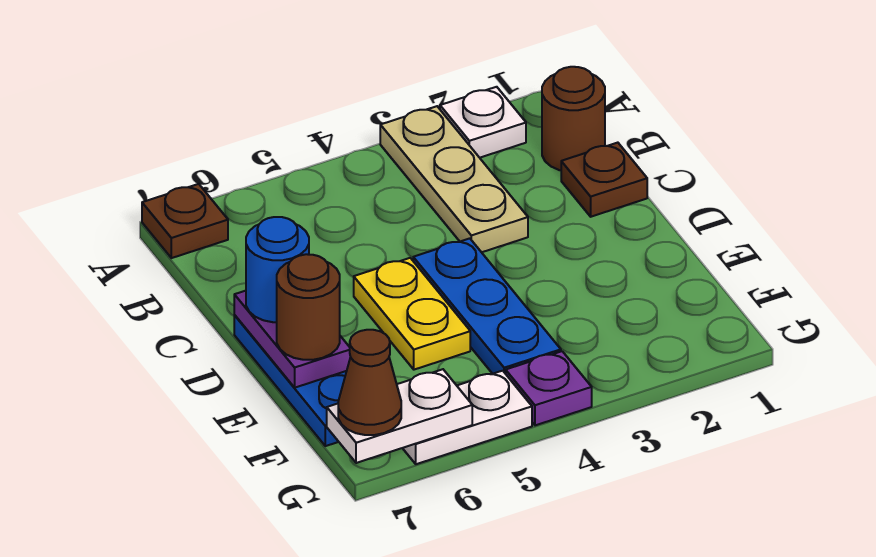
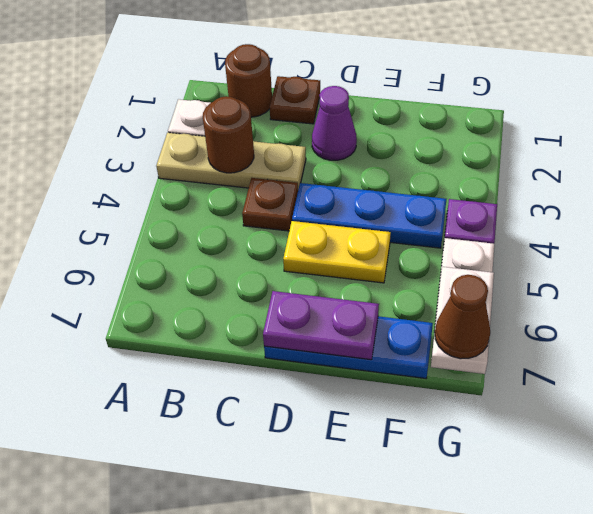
brown 1x1 plate [142,184,228,258] -> brown 1x1 plate moved to [242,178,298,231]
none -> purple 1x1 cone [312,86,357,160]
blue 1x1 round brick [246,217,309,322] -> none
brown 1x1 round brick [277,254,340,360] -> brown 1x1 round brick moved to [203,96,254,173]

